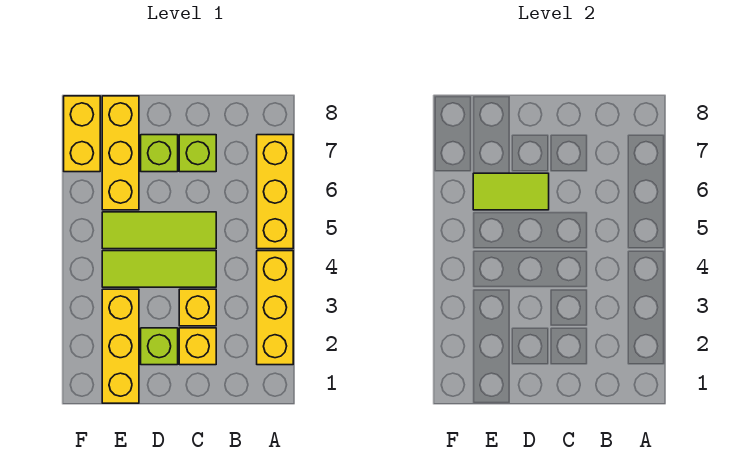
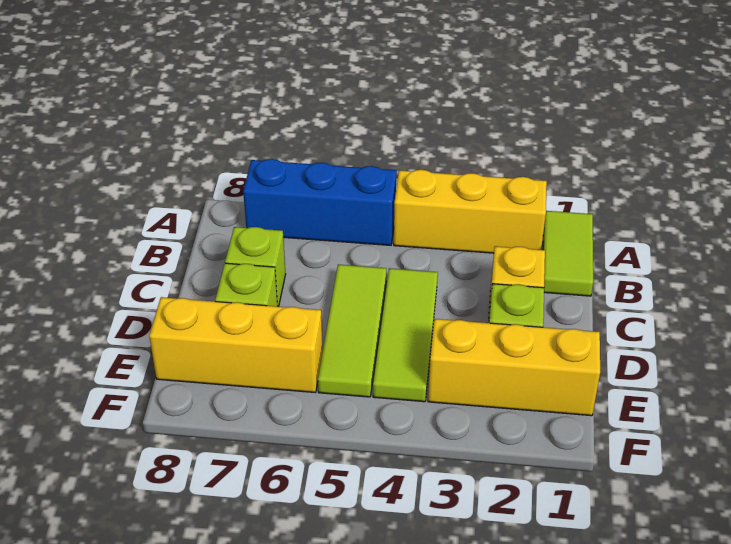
yellow 1x3 brick [257,135,293,249] -> blue 1x3 brick [243,159,397,245]
yellow 1x1 brick [179,289,216,326] -> none
lime 1x2 tile [473,173,549,210] -> lime 1x2 tile moved to [543,211,593,296]
yellow 1x2 brick [64,96,100,172] -> none

